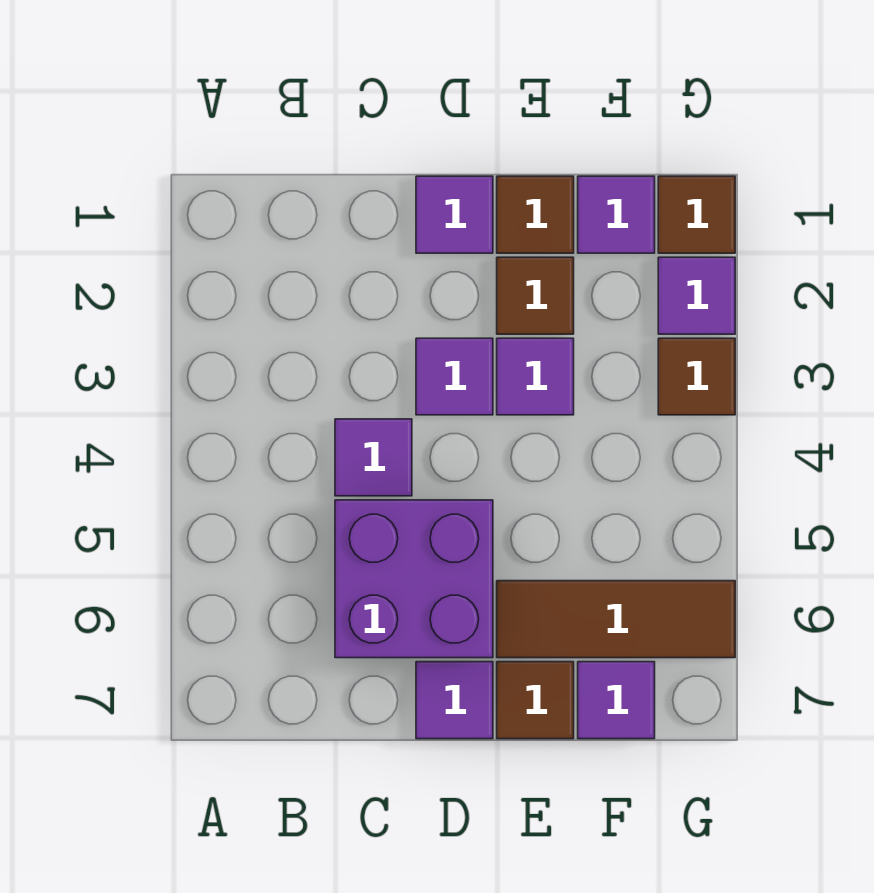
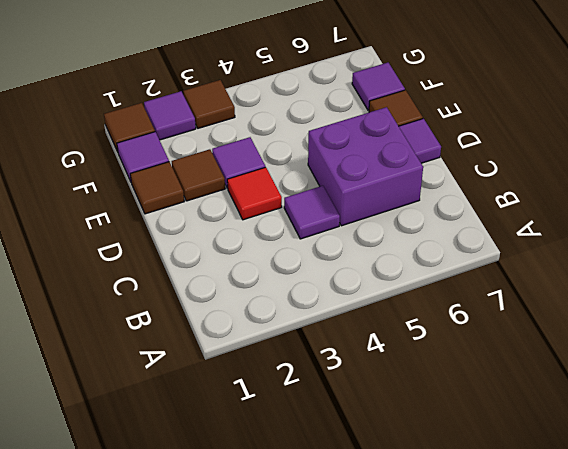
purple 1x1 tile [416,176,493,253] -> none
purple 1x1 tile [416,338,493,415] -> red 1x1 tile [227,167,282,220]
brown 1x3 tile [497,581,735,658] -> none

